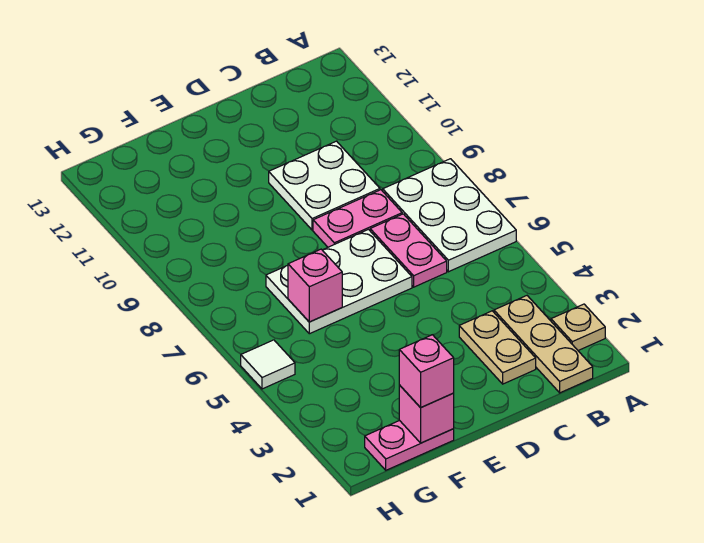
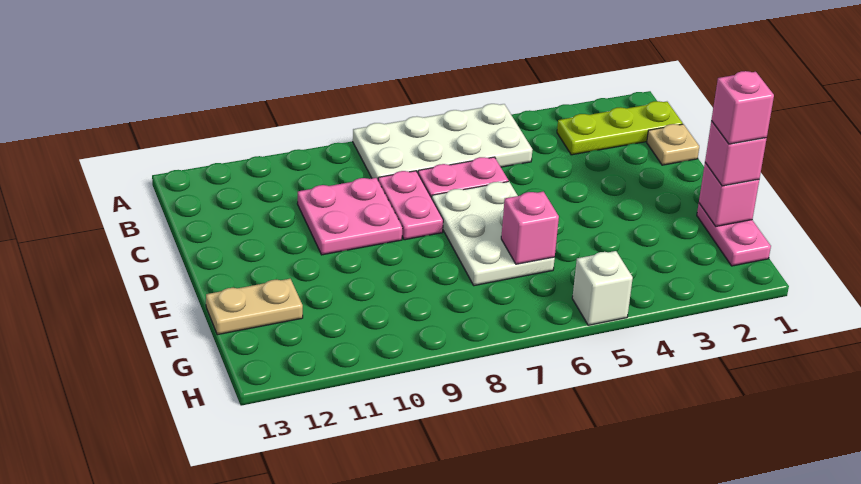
tan 1x1 plate [551,304,605,351] -> tan 1x1 plate moved to [647,124,699,165]
white 2x3 plate [383,159,516,272] -> white 2x4 plate [353,104,532,179]
tan 1x3 plate [494,296,593,393] -> lime 1x3 plate [557,101,683,155]
tan 1x2 plate [459,311,536,384] -> tan 1x2 plate moved to [206,279,303,335]
white 2x2 plate [269,141,380,230] -> pink 2x2 plate [297,178,403,255]
none -> pink 1x1 brick [711,71,774,144]
white 1x1 tile [241,340,295,389] -> white 1x1 brick [572,251,633,325]

